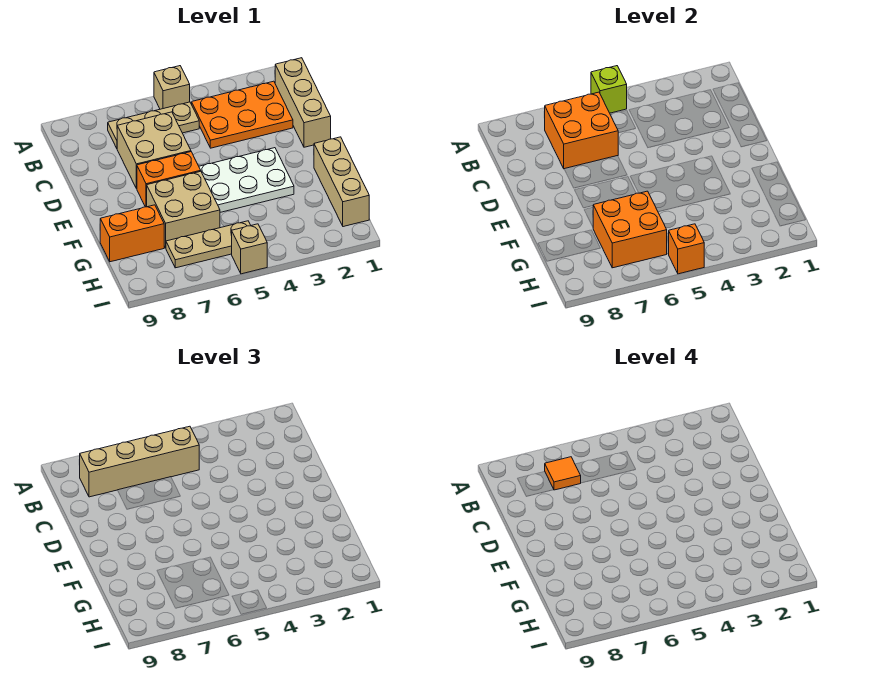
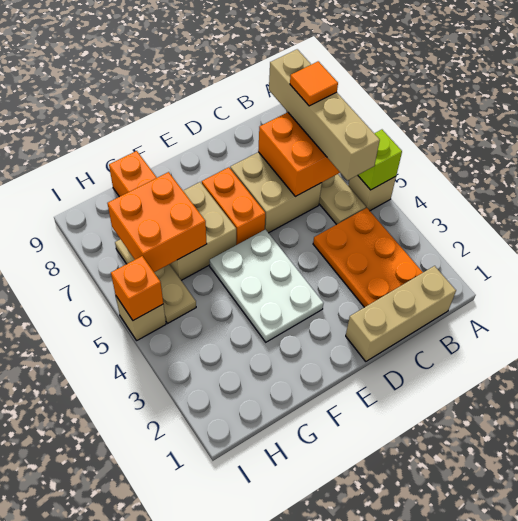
tan 1x3 brick [314,137,369,227] -> none

